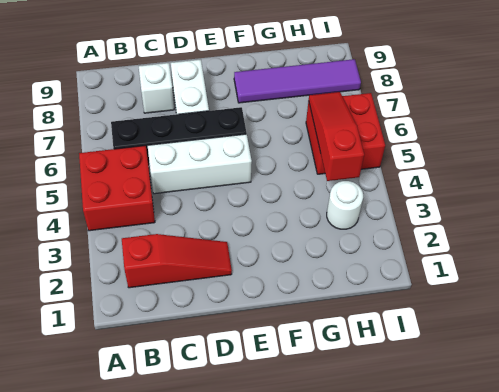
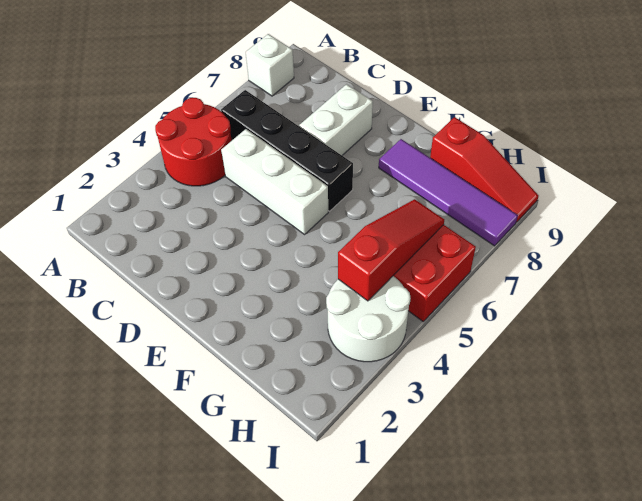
red 2x2 brick [79,146,155,231] -> red 2x2 round brick [155,98,232,186]
red 1x3 slope [122,234,232,288] -> red 1x3 slope moved to [430,117,539,222]
white 1x1 brick [139,63,174,113] -> white 1x1 brick moved to [246,34,294,96]
white 1x1 round brick [327,181,363,229] -> white 2x2 round brick [326,276,411,362]

